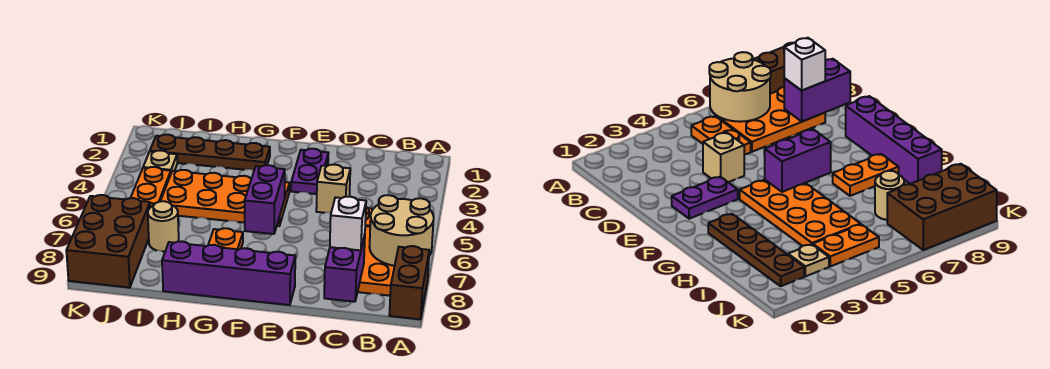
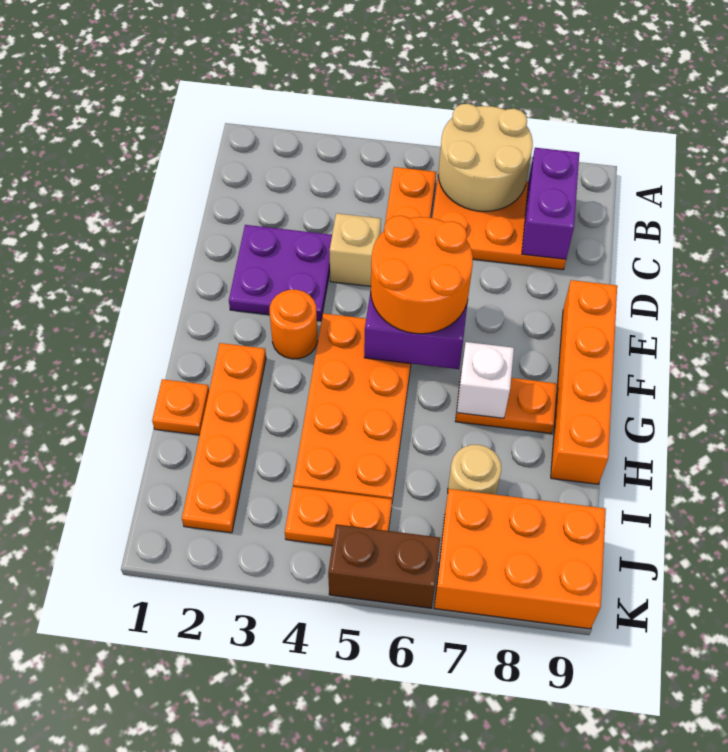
brown 1x2 brick [389,246,429,319] -> brown 1x2 brick moved to [328,524,440,608]
purple 1x2 brick [324,235,365,302] -> purple 1x2 brick turned to [522,148,579,259]
white 1x1 brick [330,197,366,250] -> white 1x1 brick moved to [457,342,514,418]
purple 1x2 plate [291,149,328,194] -> purple 2x2 plate [229,225,332,321]
none -> orange 2x2 round brick [371,216,473,334]
purple 1x4 brick [162,241,295,305] -> orange 1x4 brick [551,280,617,484]
none -> orange 1x1 round brick [270,290,318,359]
brown 1x4 plate [150,134,270,170] -> orange 1x4 plate [182,343,266,533]
none -> orange 1x1 plate [152,379,209,435]
tan 1x1 plate [143,150,177,173] -> none
brown 2x3 brick [66,195,150,288] -> orange 2x3 brick [434,489,606,629]

